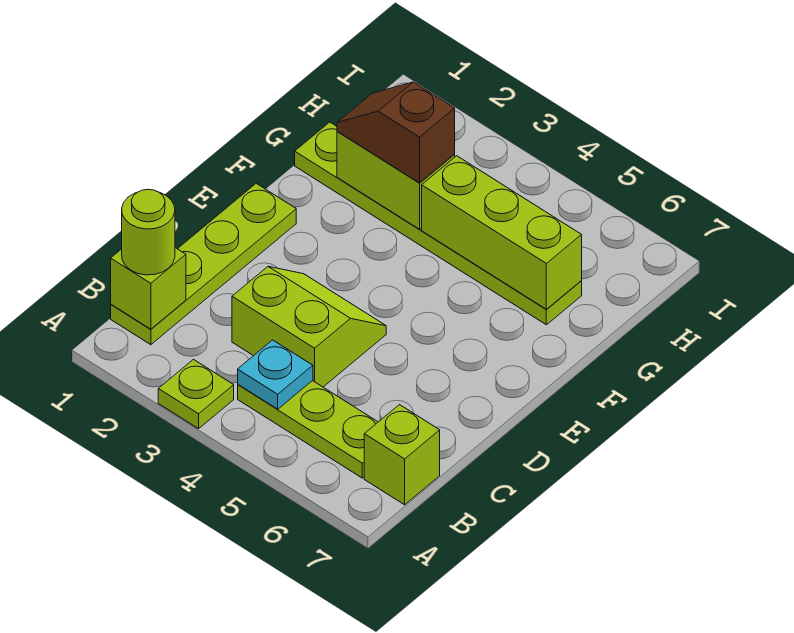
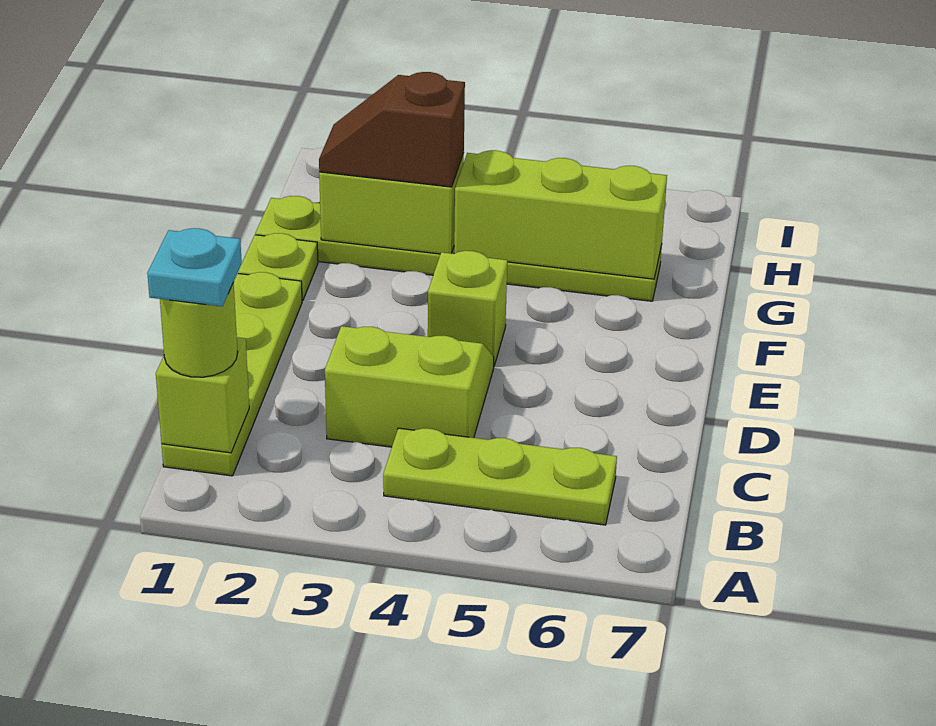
lime 1x1 plate [158,360,234,429] -> lime 1x1 plate moved to [238,233,318,301]
cyan 1x1 plate [238,340,313,409] -> cyan 1x1 plate moved to [147,228,242,306]
lime 1x1 brick [364,405,440,505] -> lime 1x1 brick moved to [428,251,507,366]

